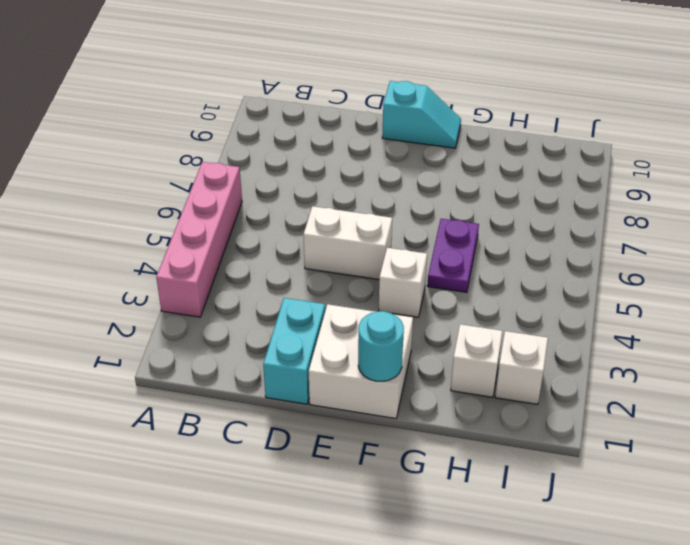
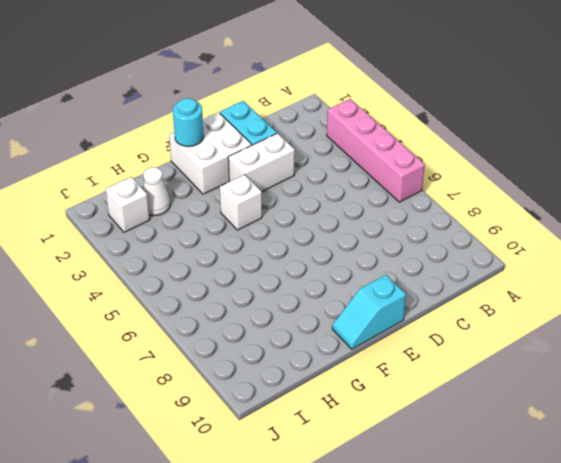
white 1x2 brick [303,206,392,279] -> white 1x2 brick moved to [228,133,295,191]
purple 1x2 plate [427,219,479,292] -> none
white 1x1 brick [451,324,503,397] -> white 1x1 cone [143,167,170,215]

